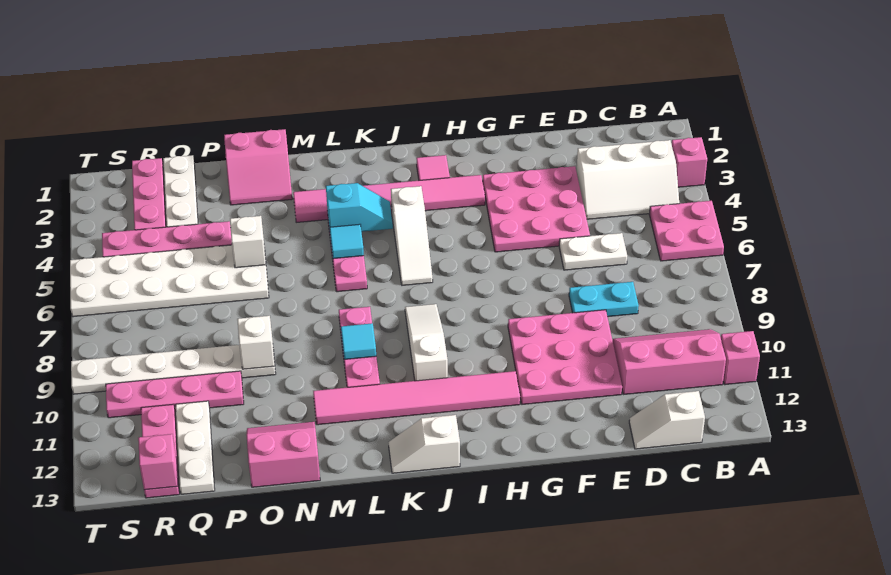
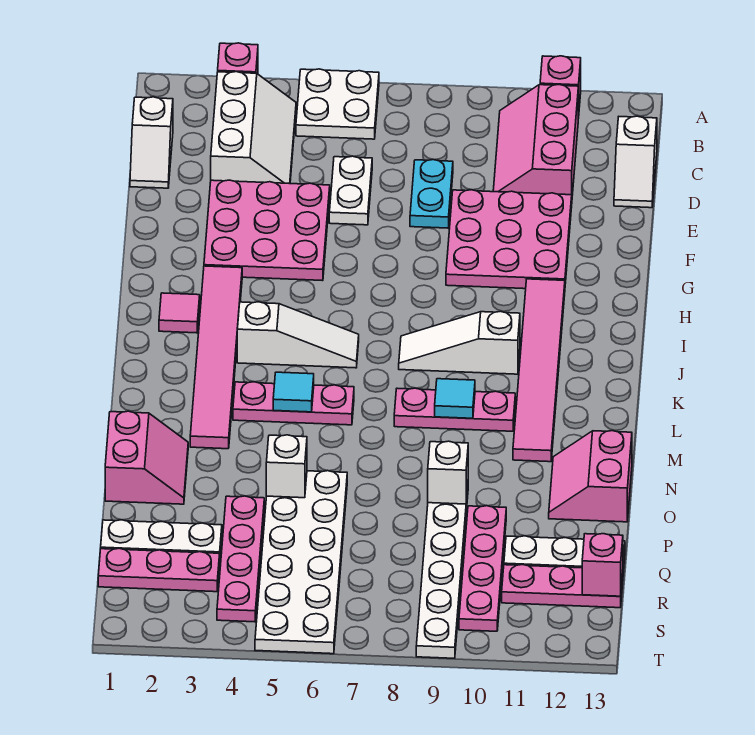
pink 2x2 plate [649,201,724,261] -> white 2x2 plate [296,69,379,139]
white 1x2 slope [389,415,460,473] -> white 1x2 slope moved to [130,97,173,188]
cyan 1x2 slope [326,183,393,232] -> none

